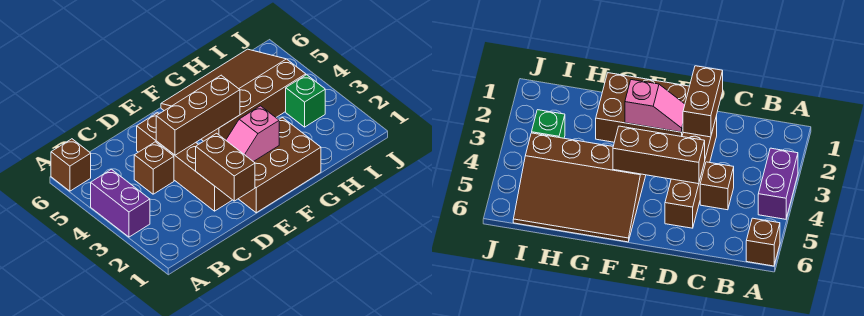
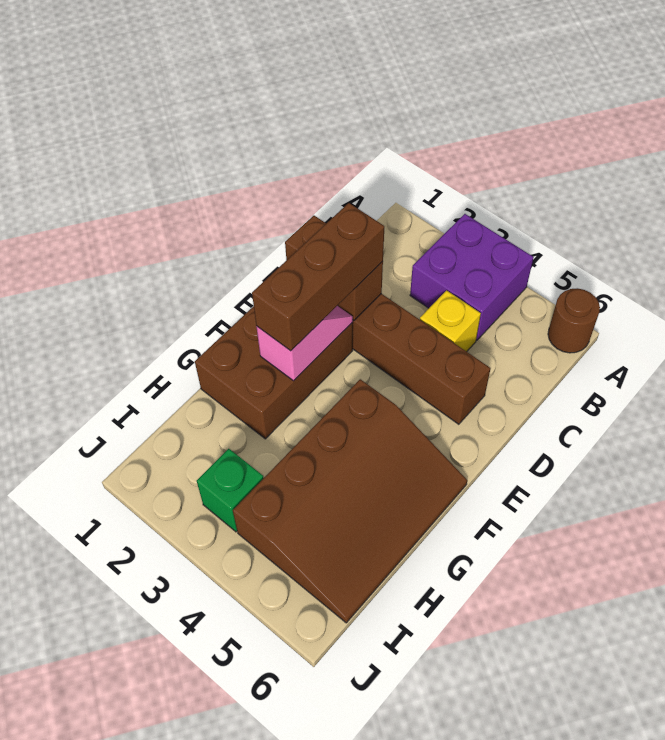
purple 1x2 brick [91,169,150,237] -> purple 2x2 brick [410,214,534,341]
brown 1x1 brick [51,139,91,191] -> brown 1x1 round brick [548,288,600,353]
brown 1x1 brick [134,142,174,194] -> yellow 1x1 brick [420,290,481,352]
brown 1x3 brick [156,75,240,155] -> brown 1x3 brick moved to [252,203,384,351]

